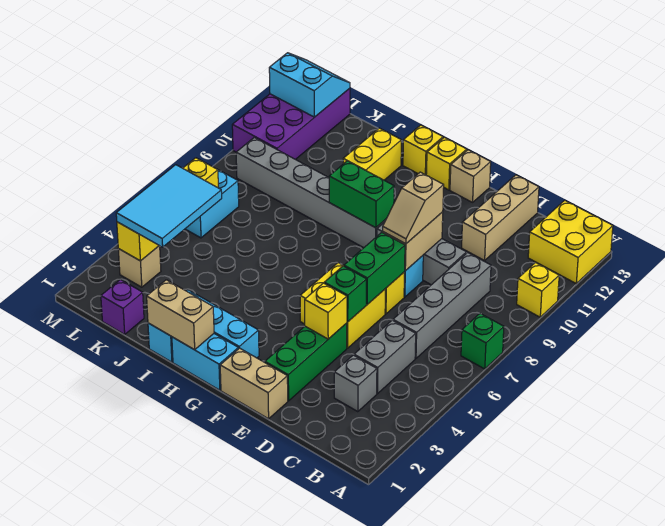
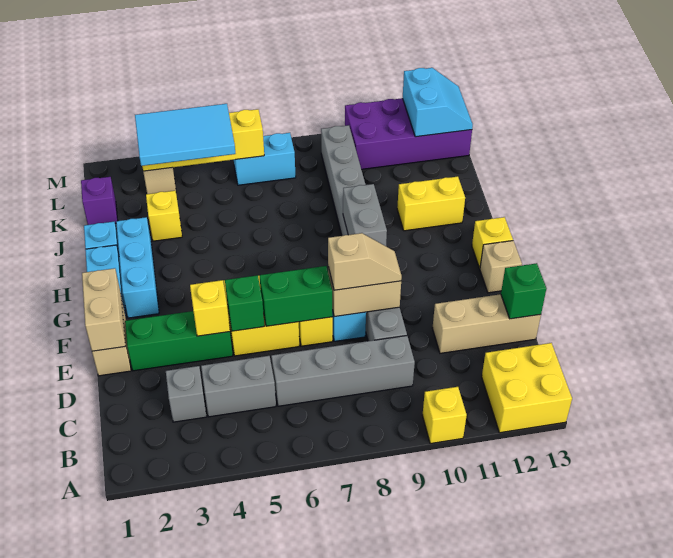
green 1x1 brick [461,314,504,369] -> green 1x1 brick moved to [501,263,546,319]
tan 1x2 slope [383,172,444,244] -> tan 1x2 slope turned to [328,233,402,290]
green 1x2 brick [329,161,394,228] -> grey 1x2 brick [343,184,387,246]
tan 1x2 brick [147,280,214,350] -> tan 1x2 brick moved to [82,268,125,351]
yellow 1x1 brick [403,125,443,175] -> yellow 1x1 brick moved to [146,191,182,241]

